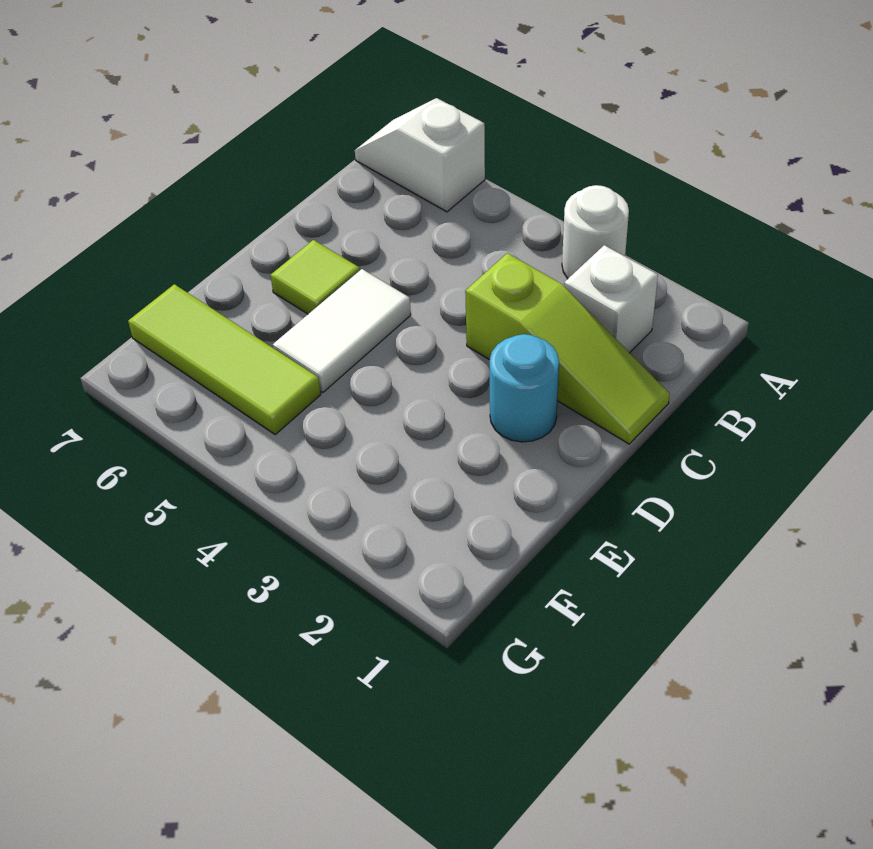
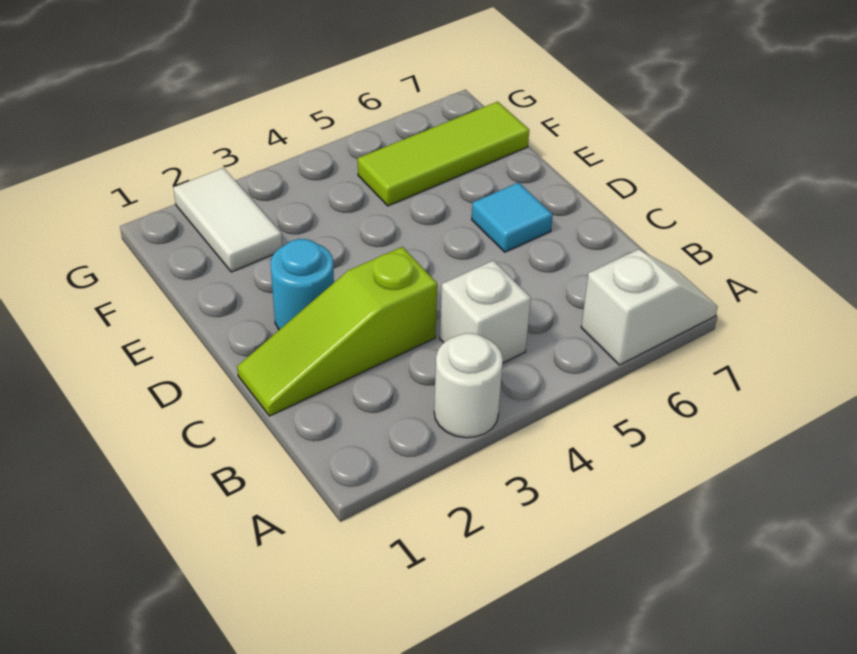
white 1x1 brick [564,245,658,353] -> white 1x1 brick moved to [440,260,531,363]
white 1x2 tile [273,269,411,393] -> white 1x2 tile moved to [173,168,282,272]
lime 1x1 tile [271,240,360,314] -> cyan 1x1 tile [472,183,553,252]

